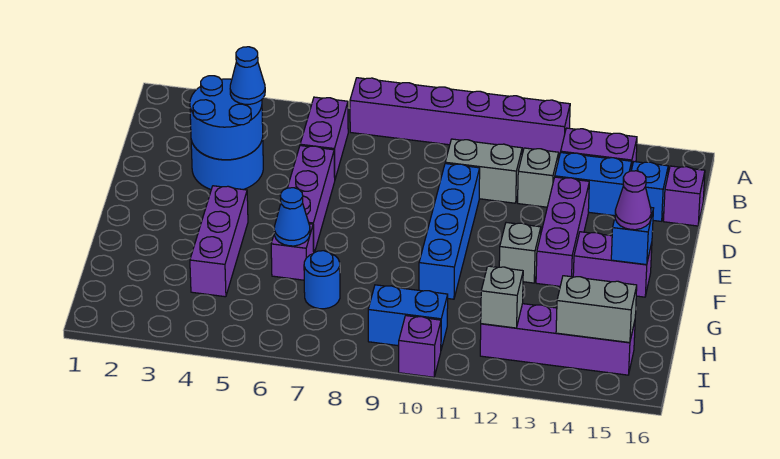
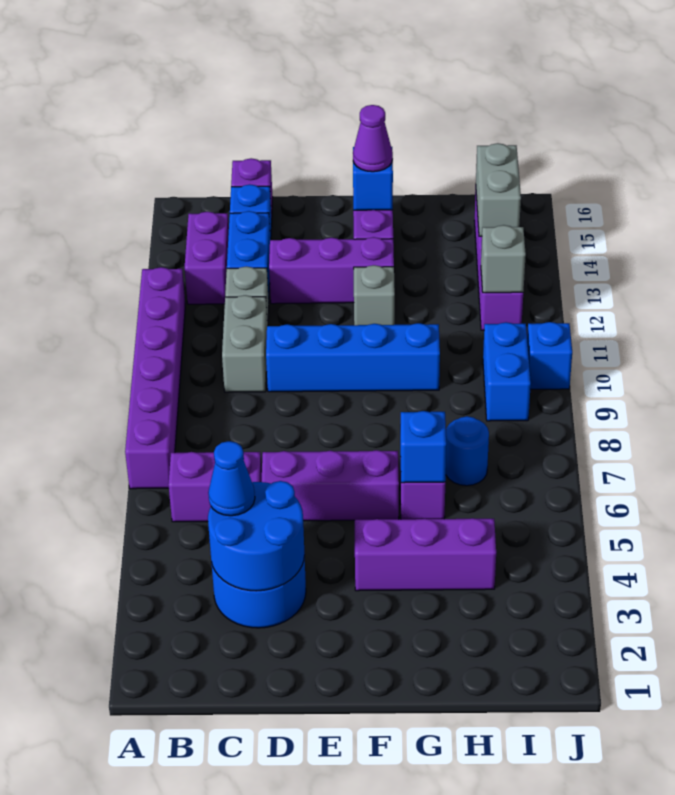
blue 1x1 cone [274,188,310,246] -> blue 1x1 brick [400,411,446,483]
purple 1x1 brick [399,316,441,377] -> blue 1x1 brick [527,322,572,389]

